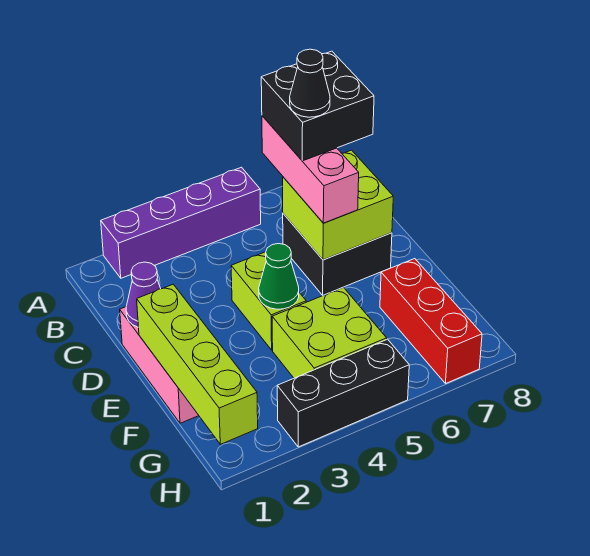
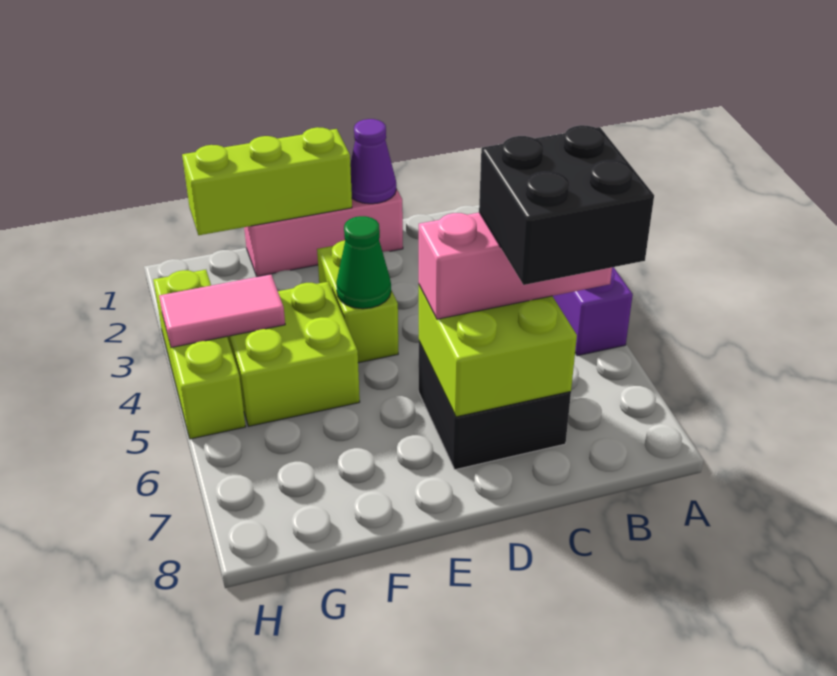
black 1x1 cone [290,49,330,117] -> none
lime 1x2 brick [231,252,306,350] -> lime 1x2 brick turned to [317,240,398,363]
lime 1x4 brick [137,284,258,444] -> lime 1x3 brick [182,127,352,235]
red 1x3 brick [380,259,482,383] -> none
none -> pink 1x2 tile [159,274,285,348]
black 1x3 brick [277,339,409,447] -> lime 1x3 brick [153,270,246,439]

